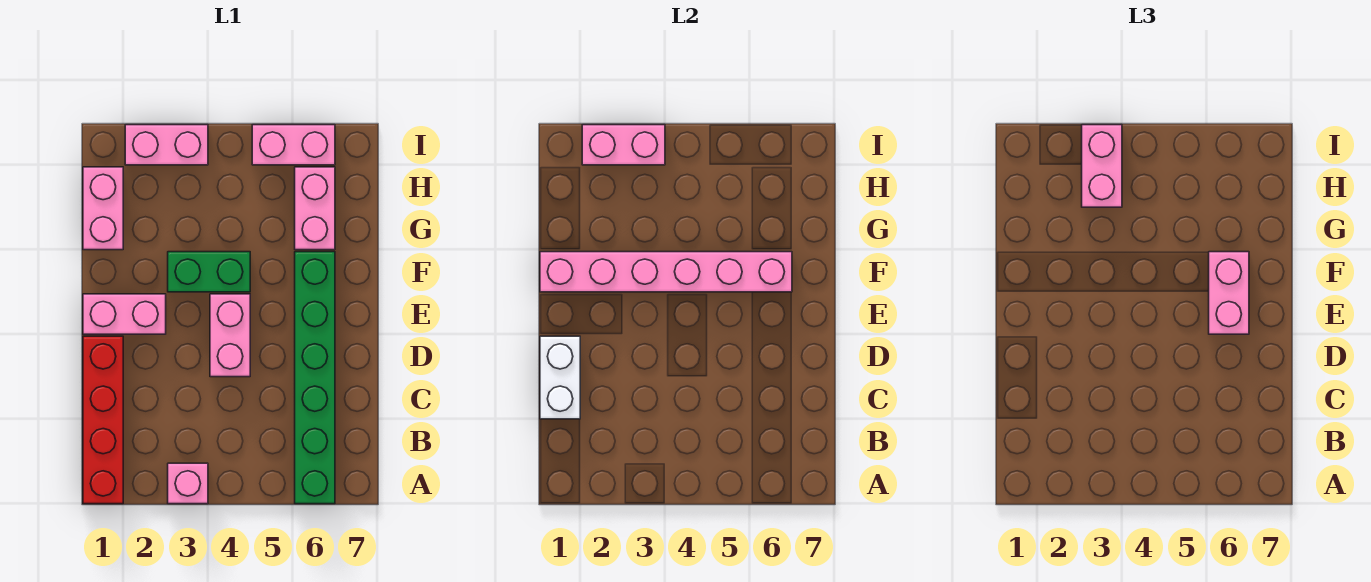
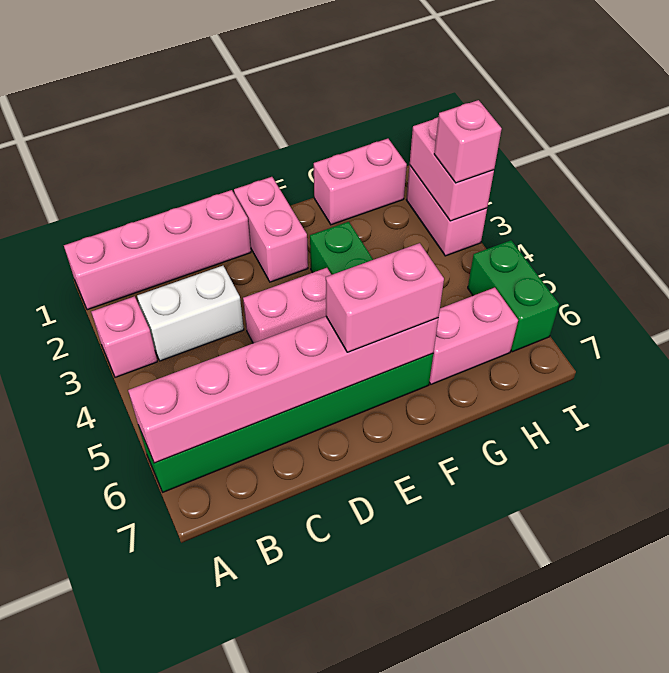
red 1x4 brick [83,336,123,504] -> pink 1x4 brick [64,190,251,310]
white 1x2 brick [540,336,580,419] -> white 1x2 brick moved to [137,266,244,361]
pink 1x6 brick [540,252,792,292] -> pink 1x6 brick turned to [128,316,438,463]
pink 1x2 brick [1082,125,1122,207] -> pink 1x1 brick [434,100,502,183]
pink 1x2 brick [252,125,335,165] -> green 1x2 brick [468,240,559,352]

